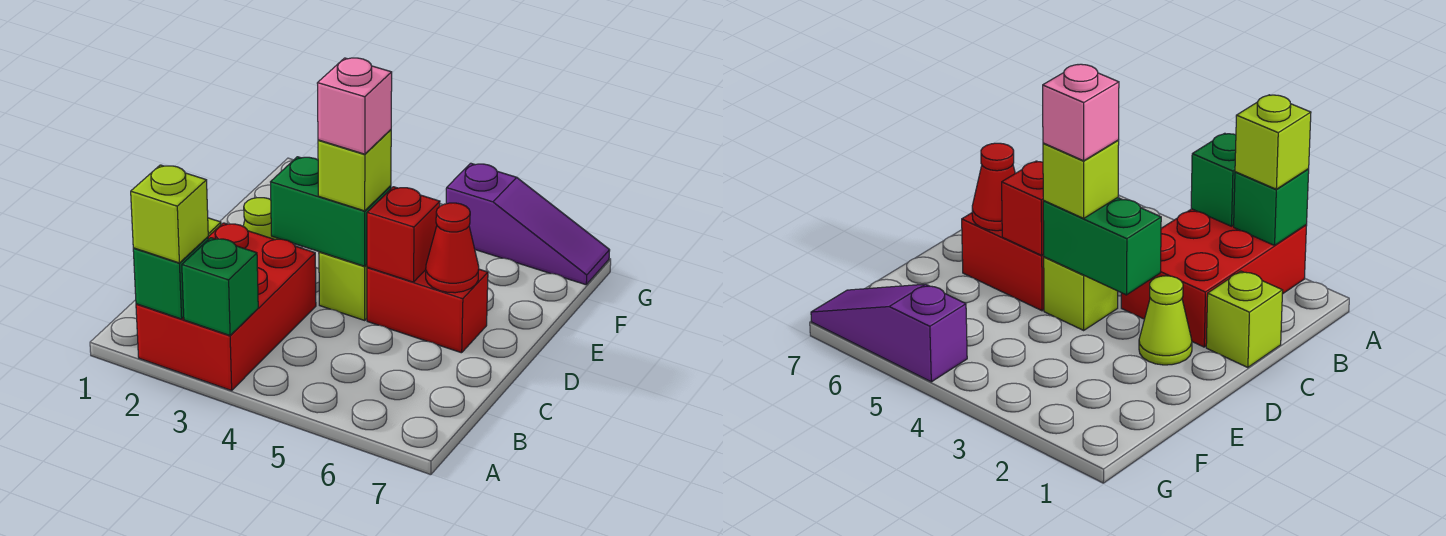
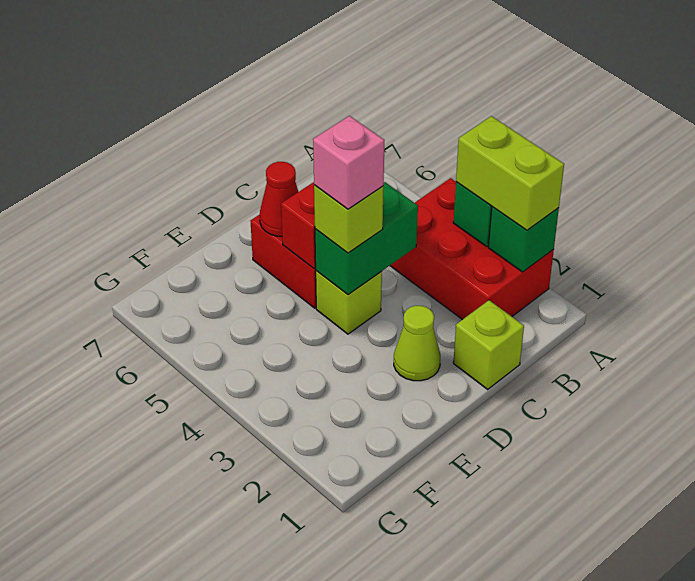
red 2x3 brick [136,223,316,390] -> red 2x3 brick turned to [390,178,554,320]
lime 1x1 brick [131,165,208,263] -> lime 1x2 brick [456,116,564,230]
green 1x2 brick [271,157,391,266] -> green 1x2 brick turned to [315,182,418,294]
purple 1x3 slope [446,163,610,285] -> none

